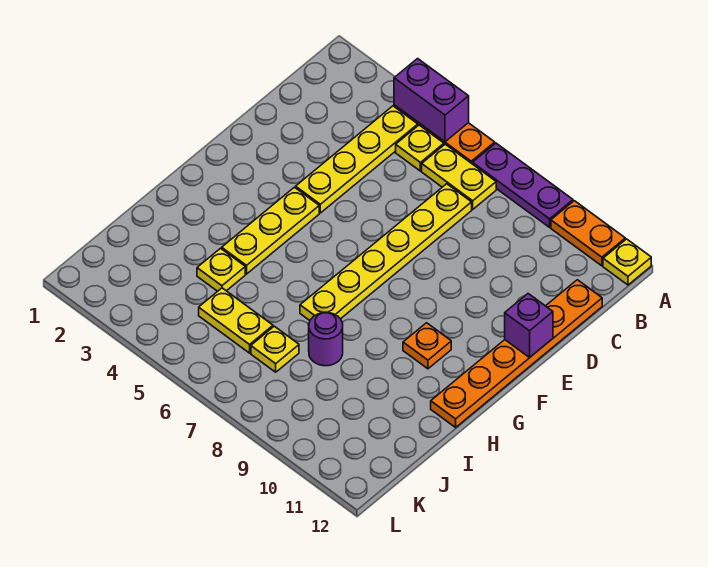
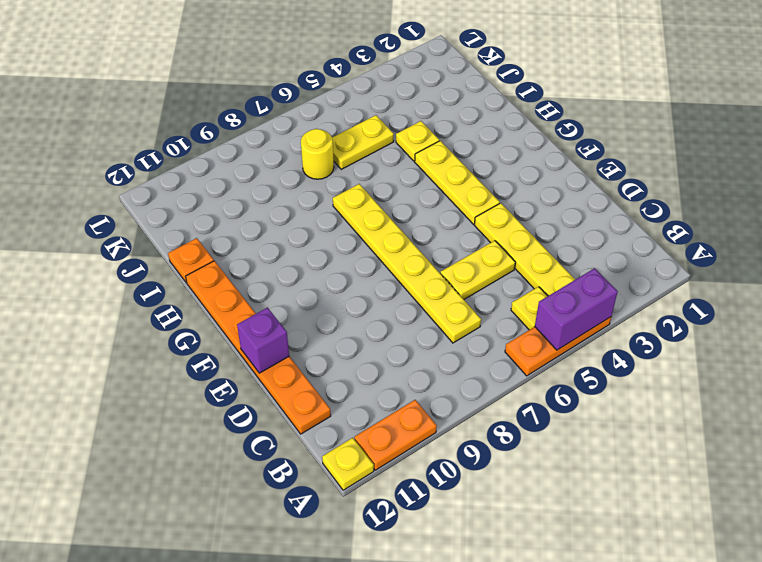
purple 1x3 plate [473,143,573,227] -> none
yellow 1x2 plate [422,144,496,209] -> yellow 1x2 plate moved to [440,241,515,299]
orange 1x1 plate [403,323,451,369] -> orange 1x1 plate moved to [168,238,214,283]
purple 1x1 round brick [309,313,343,366] -> none
yellow 1x1 plate [251,326,299,372] -> yellow 1x1 round brick [301,129,334,179]

